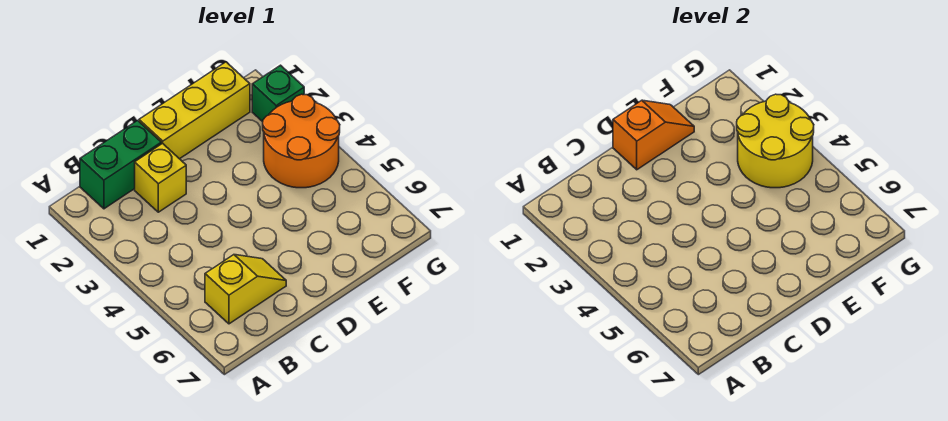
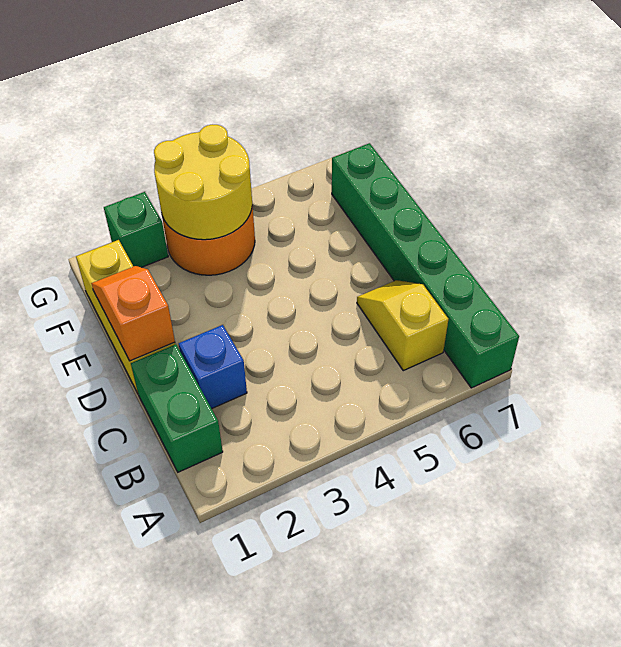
none -> green 1x6 brick [332,143,519,388]
yellow 1x1 brick [135,143,186,212] -> blue 1x1 brick [179,325,247,409]

